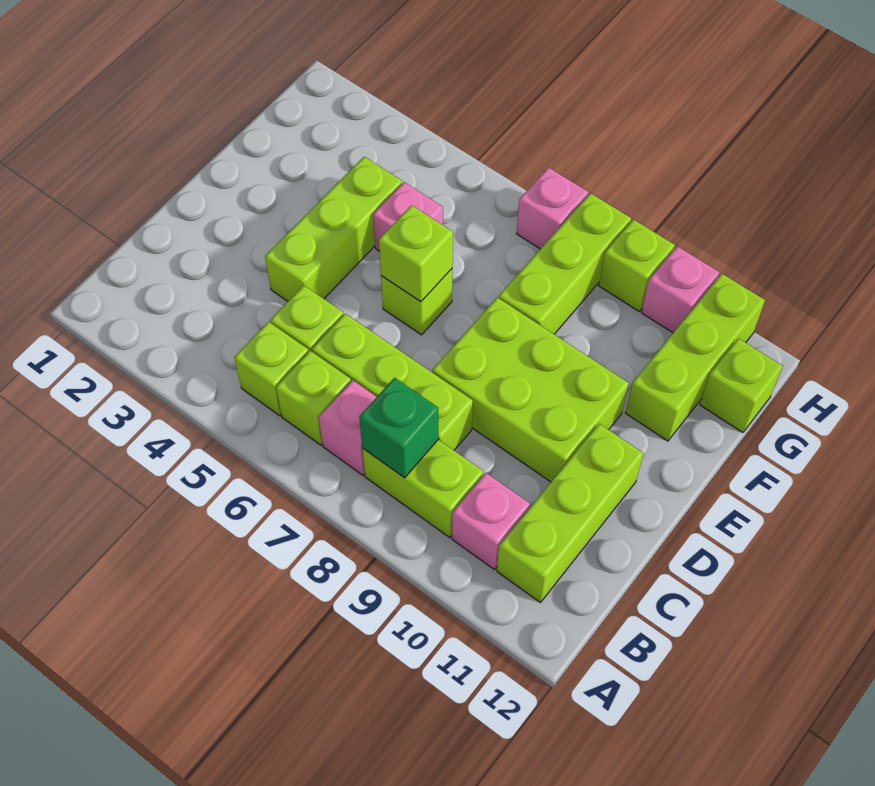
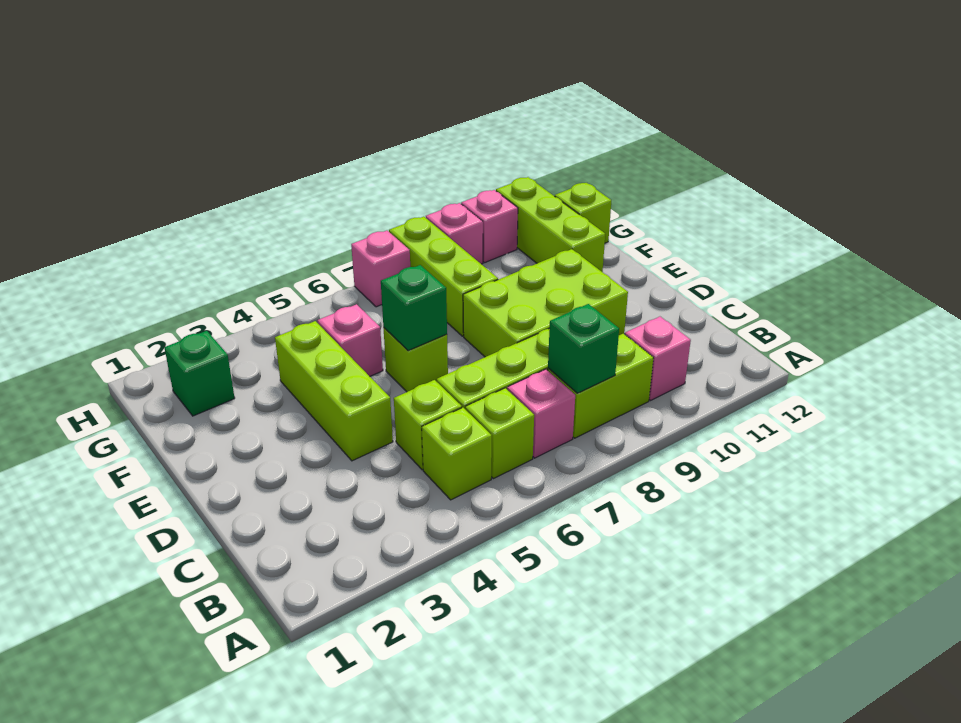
lime 1x3 brick [497,424,643,603] -> none
lime 1x1 brick [379,205,453,302] -> green 1x1 brick [381,265,447,351]
none -> green 1x1 brick [164,331,235,416]
lime 1x1 brick [599,220,675,311] -> pink 1x1 brick [426,203,483,264]

